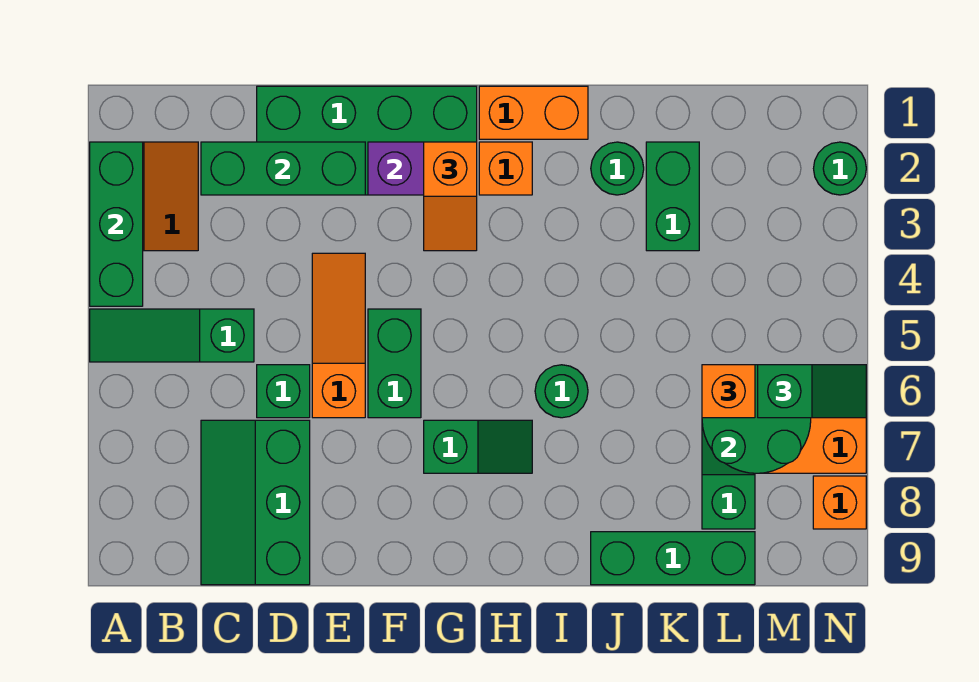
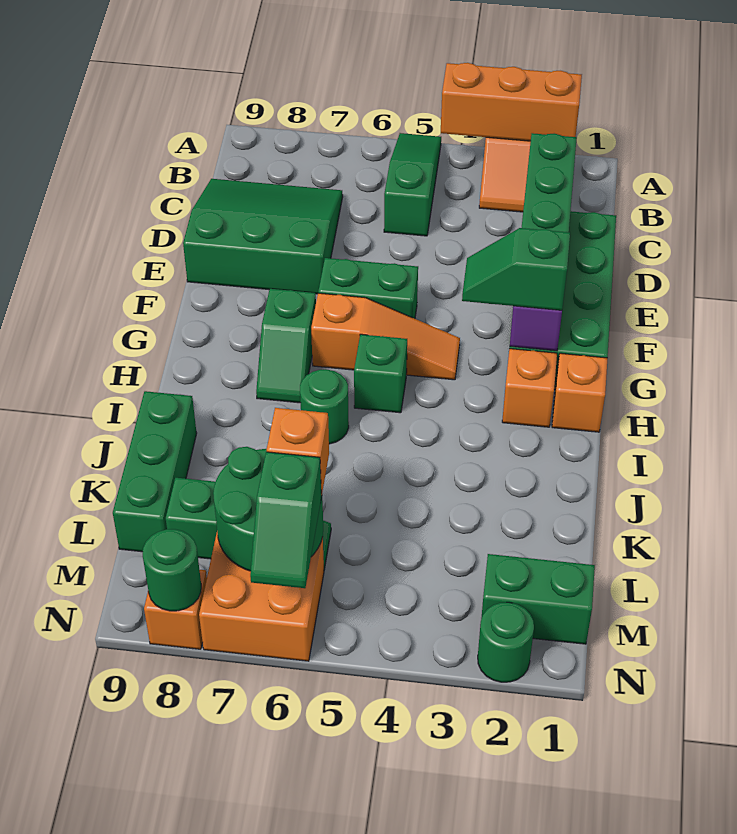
green 1x3 brick [90,142,143,306] -> orange 1x3 brick [441,63,582,141]
green 2x3 slope [201,420,310,585] -> green 3x3 slope [183,179,343,294]
green 1x1 brick [257,365,310,418] -> green 1x1 brick moved to [354,334,407,413]
orange 1x3 slope [312,253,365,418] -> orange 1x3 slope moved to [311,293,460,380]
orange 1x2 slope [424,142,477,251] -> green 1x2 slope [462,228,570,310]
orange 1x2 brick [479,86,588,139] -> orange 1x1 brick [552,353,607,432]
green 1x1 round brick [591,142,644,195] -> green 1x1 round brick moved to [143,529,201,611]
green 1x2 brick [646,142,699,251] -> green 1x2 brick moved to [481,554,595,644]

